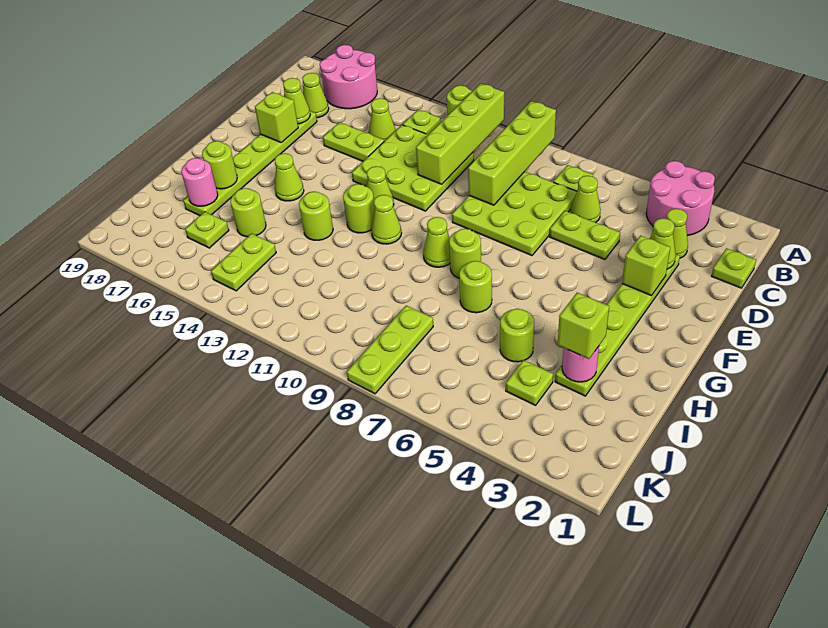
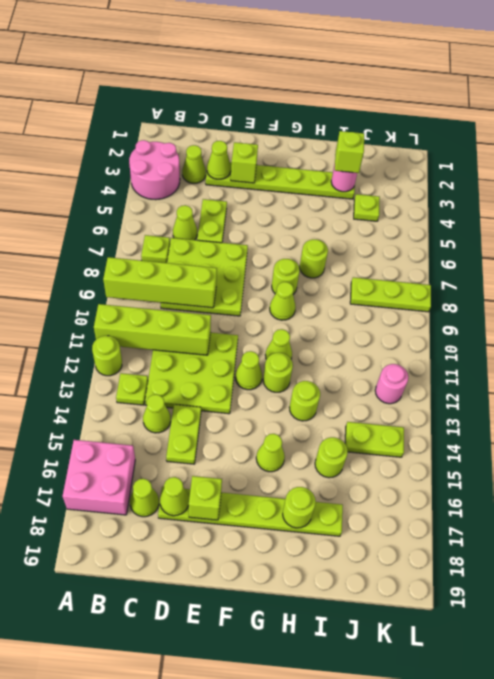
pink 2x2 round brick [320,45,377,109] -> pink 2x2 brick [63,440,135,515]
lime 1x1 plate [712,248,756,288] -> none
lime 1x1 round brick [500,309,534,362] -> none
pink 1x1 round brick [181,158,218,206] -> pink 1x1 round brick moved to [375,364,408,404]
lime 1x1 plate [185,212,229,248] -> none

